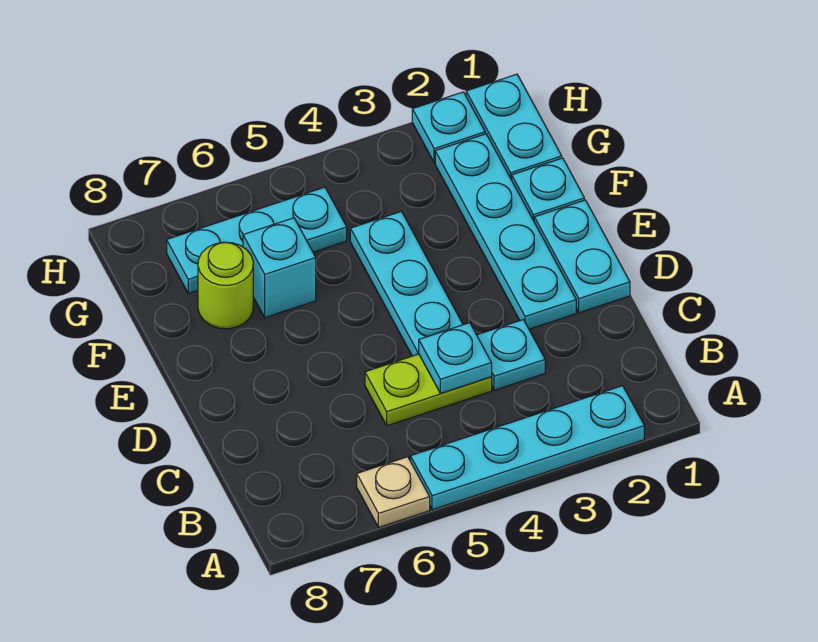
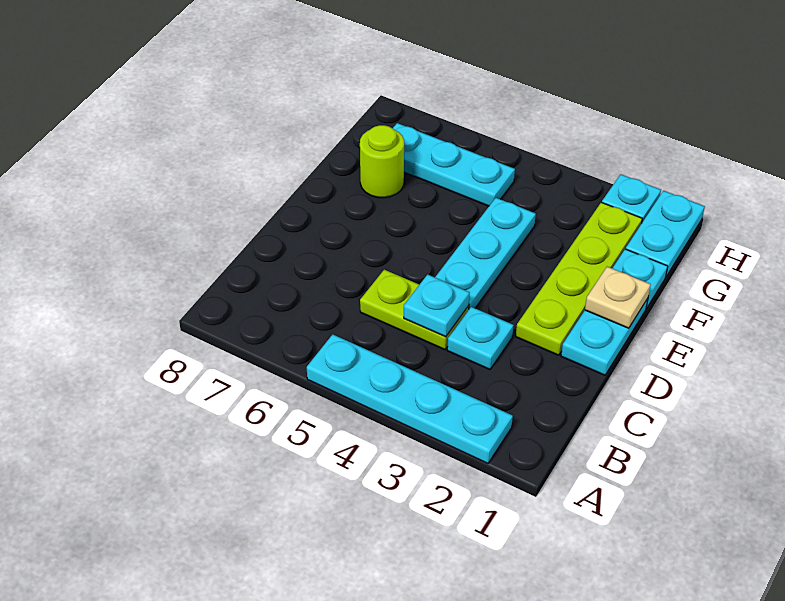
tan 1x1 plate [357,457,430,528] -> tan 1x1 plate moved to [585,267,651,328]
cyan 1x4 plate [435,134,576,329] -> lime 1x4 plate [516,202,642,355]
cyan 1x1 brick [243,218,316,318] -> none

